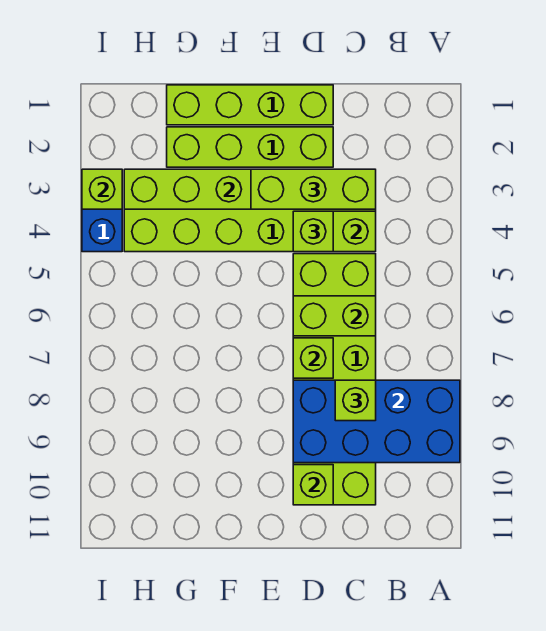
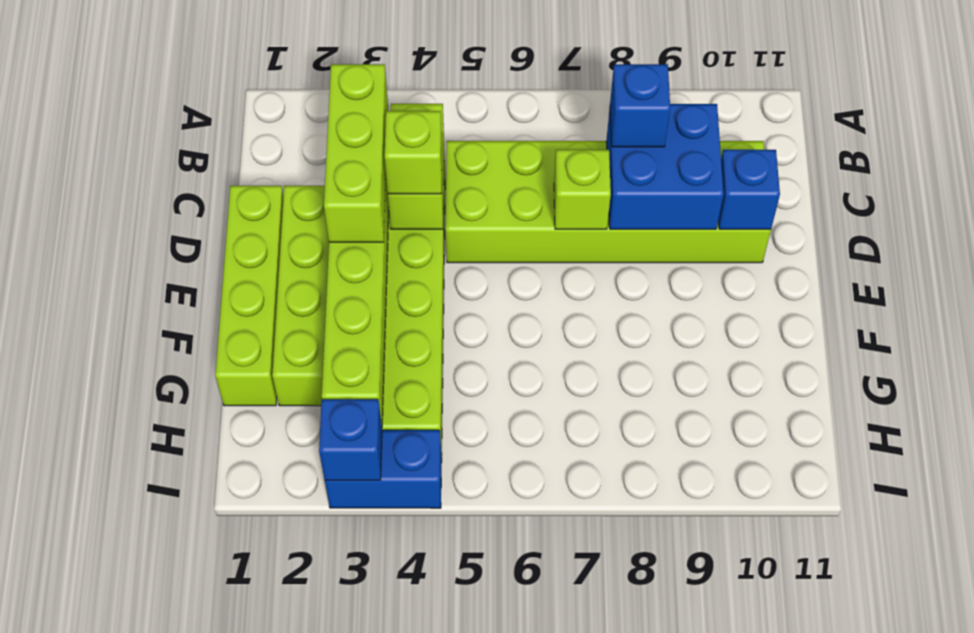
blue 2x4 brick [293,380,460,463] -> blue 2x2 brick [606,104,724,229]
lime 1x2 brick [293,296,376,336] -> none
lime 1x1 brick [335,380,376,421] -> blue 1x1 brick [610,64,670,147]
lime 1x1 brick [293,465,333,505] -> blue 1x1 brick [718,150,780,229]
lime 1x1 brick [82,169,122,209] -> blue 1x1 brick [319,399,382,480]

